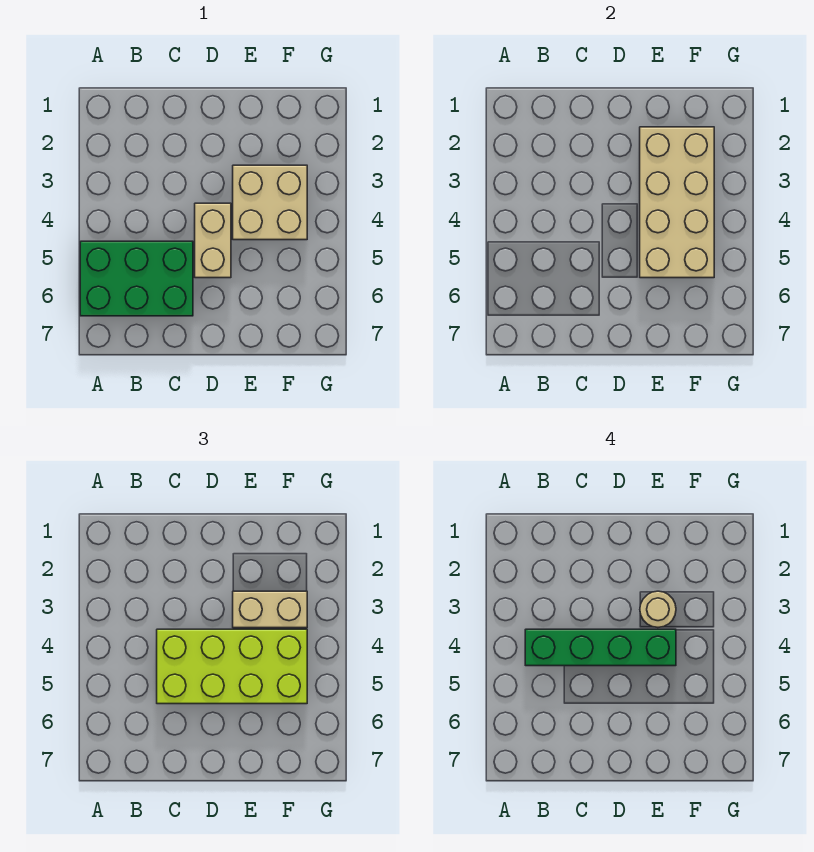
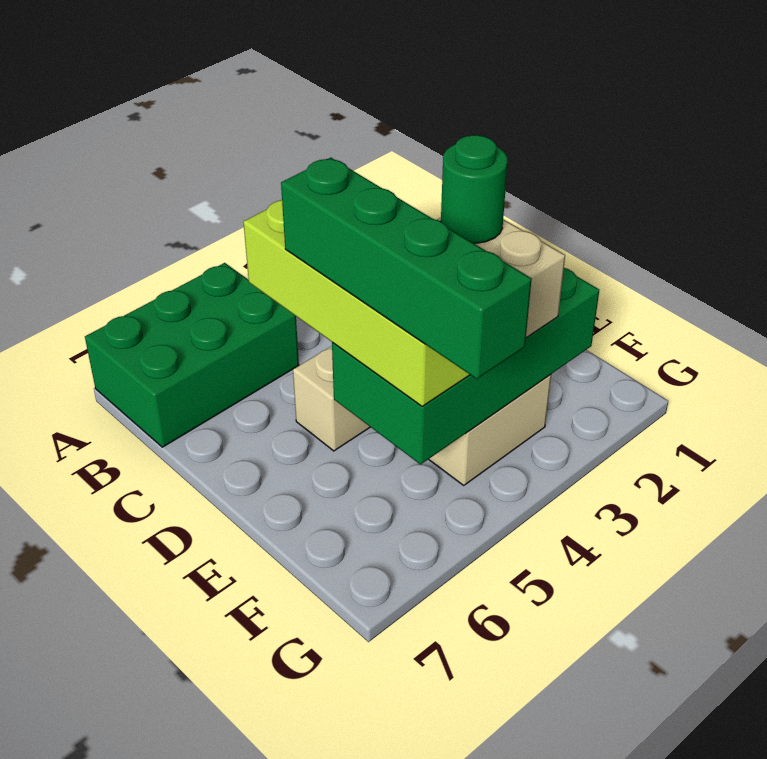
green 2x3 brick [80,241,193,316] -> green 2x3 brick turned to [85,263,299,447]
green 1x4 brick [525,629,676,666] -> green 1x4 brick moved to [281,158,532,379]
tan 2x4 brick [640,127,714,278] -> green 2x4 brick [332,268,599,464]
tan 1x1 round brick [640,591,676,627] -> green 1x1 round brick [441,135,508,243]

